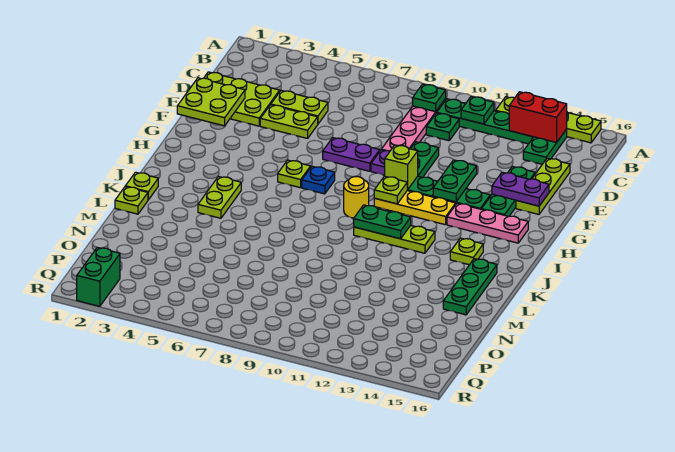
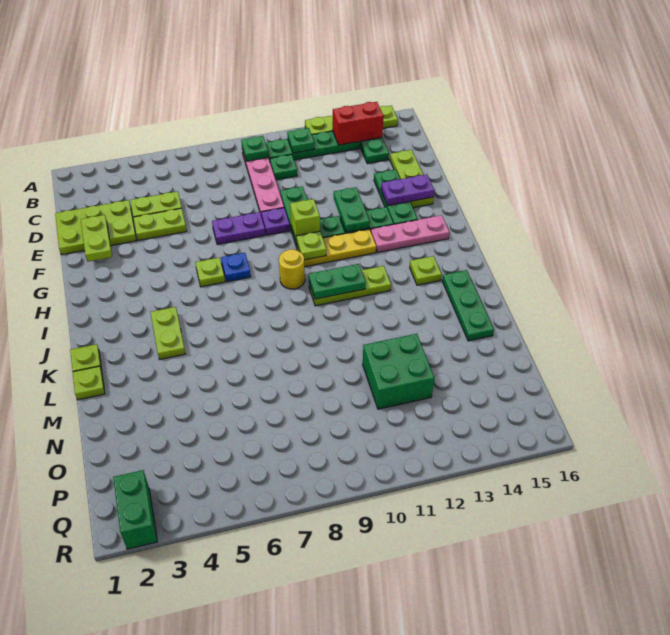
lime 2x2 plate [177,78,245,126] -> lime 1x2 plate [81,215,112,262]
none -> green 2x2 brick [363,334,434,409]

